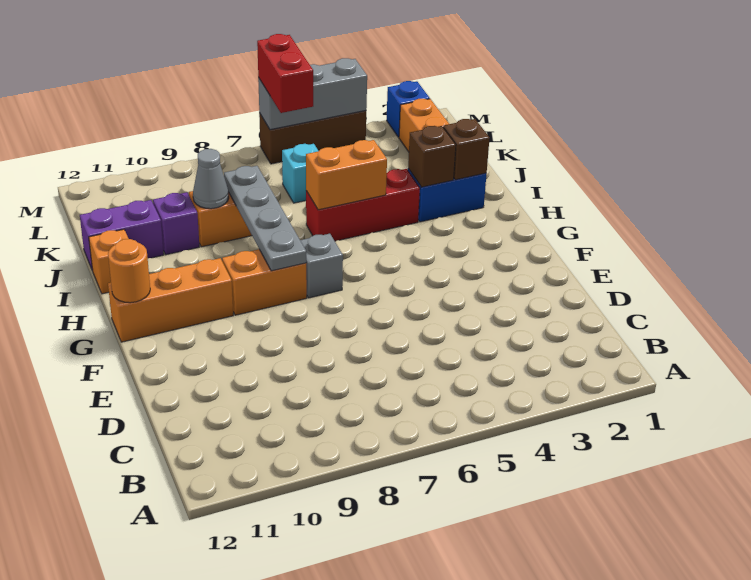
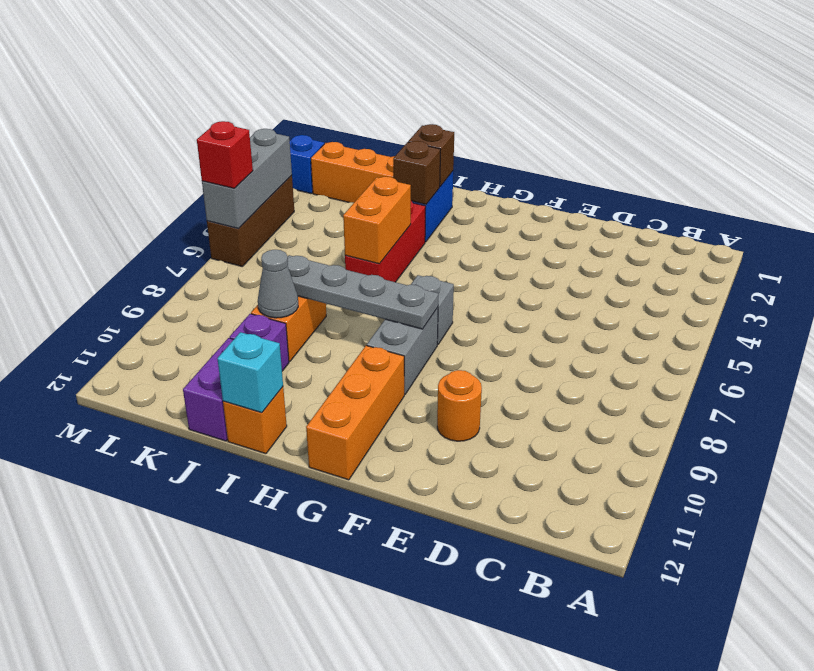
orange 1x2 brick [222,249,307,315] -> grey 1x2 brick [367,308,438,394]
orange 1x1 round brick [108,239,150,303] -> orange 1x1 round brick moved to [437,370,482,441]
cyan 1x1 brick [282,144,318,203] -> cyan 1x1 brick moved to [217,332,283,413]
red 1x2 brick [257,34,313,113] -> red 1x1 brick [197,121,253,188]

